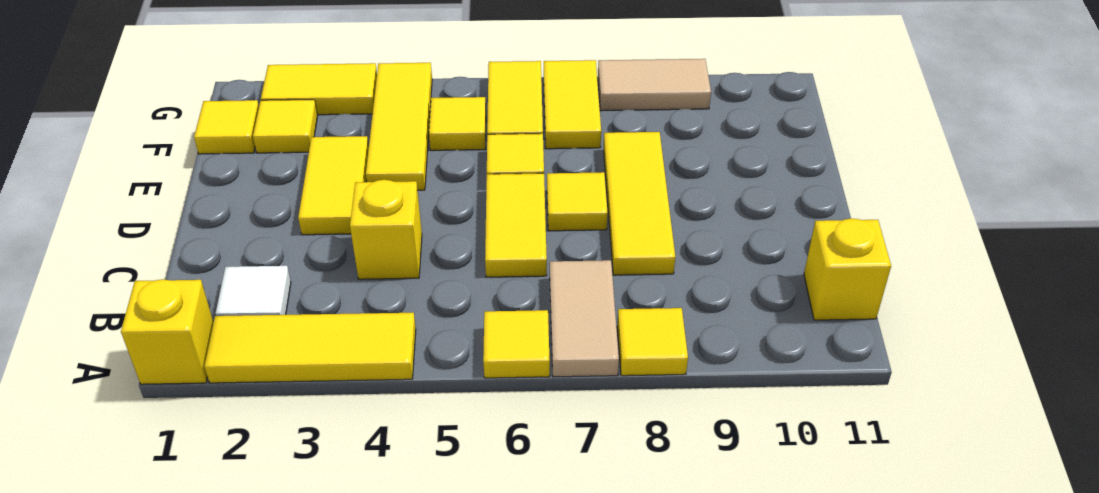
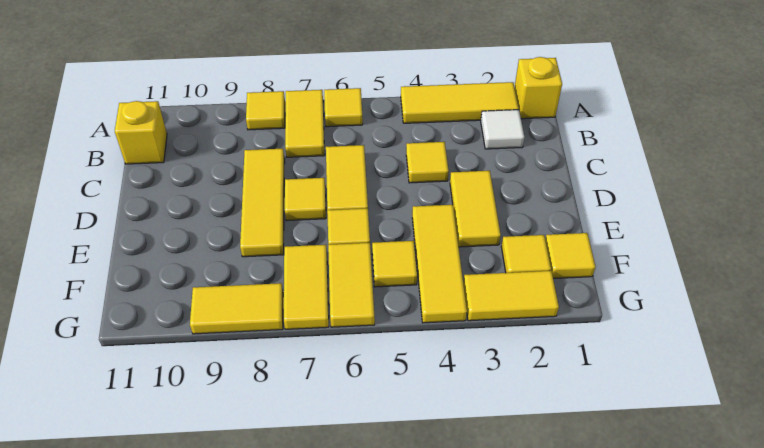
tan 1x2 tile [550,260,619,377] -> yellow 1x2 tile [285,90,325,157]
yellow 1x1 brick [350,180,422,279] -> yellow 1x1 tile [406,142,449,183]
tan 1x2 tile [598,59,711,111] -> yellow 1x2 tile [190,283,283,334]

